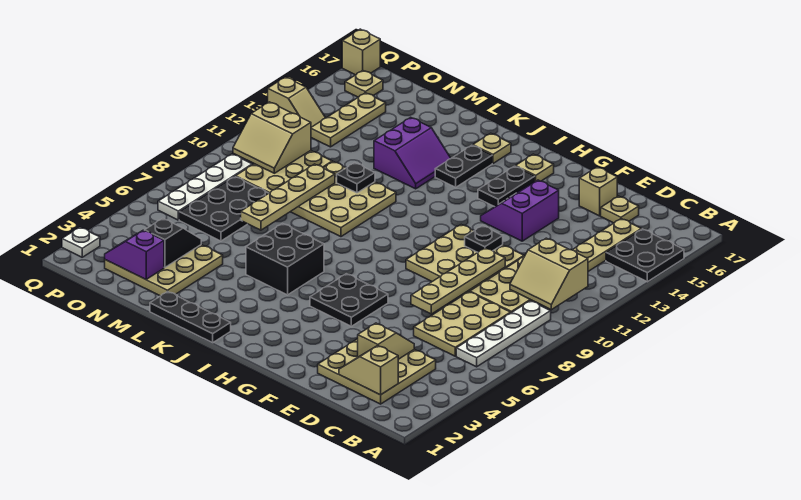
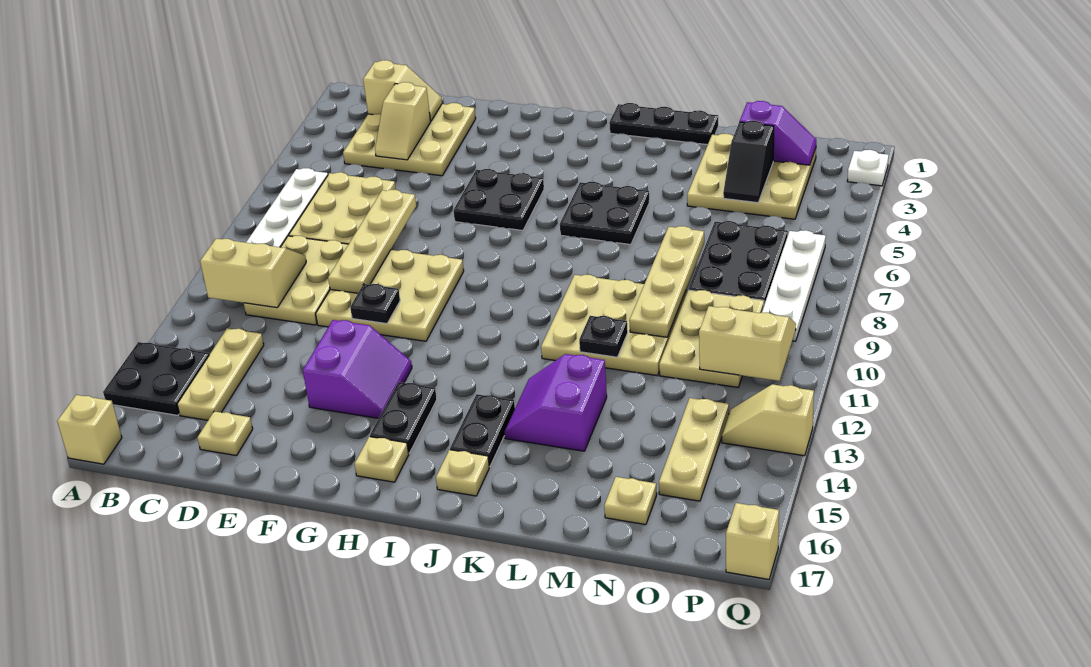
tan 1x1 brick [579,167,617,216] -> tan 1x1 brick moved to [57,395,122,464]
black 2x2 brick [246,224,324,295] -> black 2x2 plate [560,182,649,245]
tan 1x1 plate [345,71,383,97] -> tan 1x1 plate moved to [604,477,657,525]

